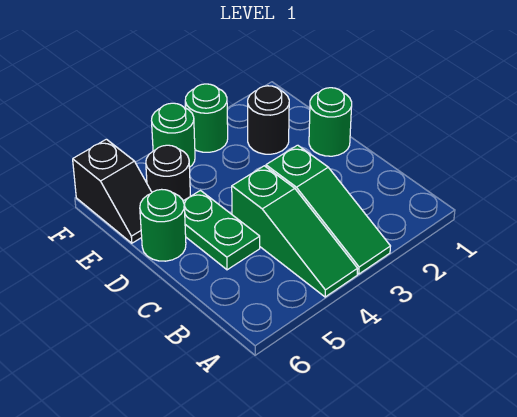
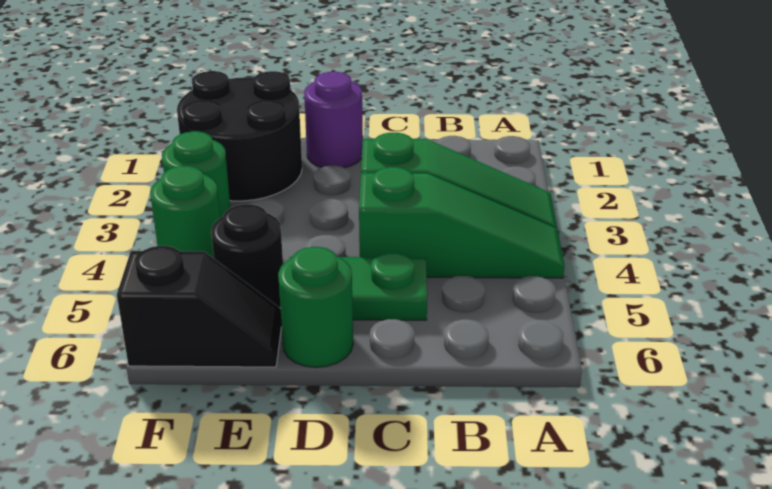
green 1x1 round brick [309,88,352,156] -> purple 1x1 round brick [304,72,363,168]
black 1x1 round brick [248,86,289,154] -> black 2x2 round brick [177,71,302,201]

